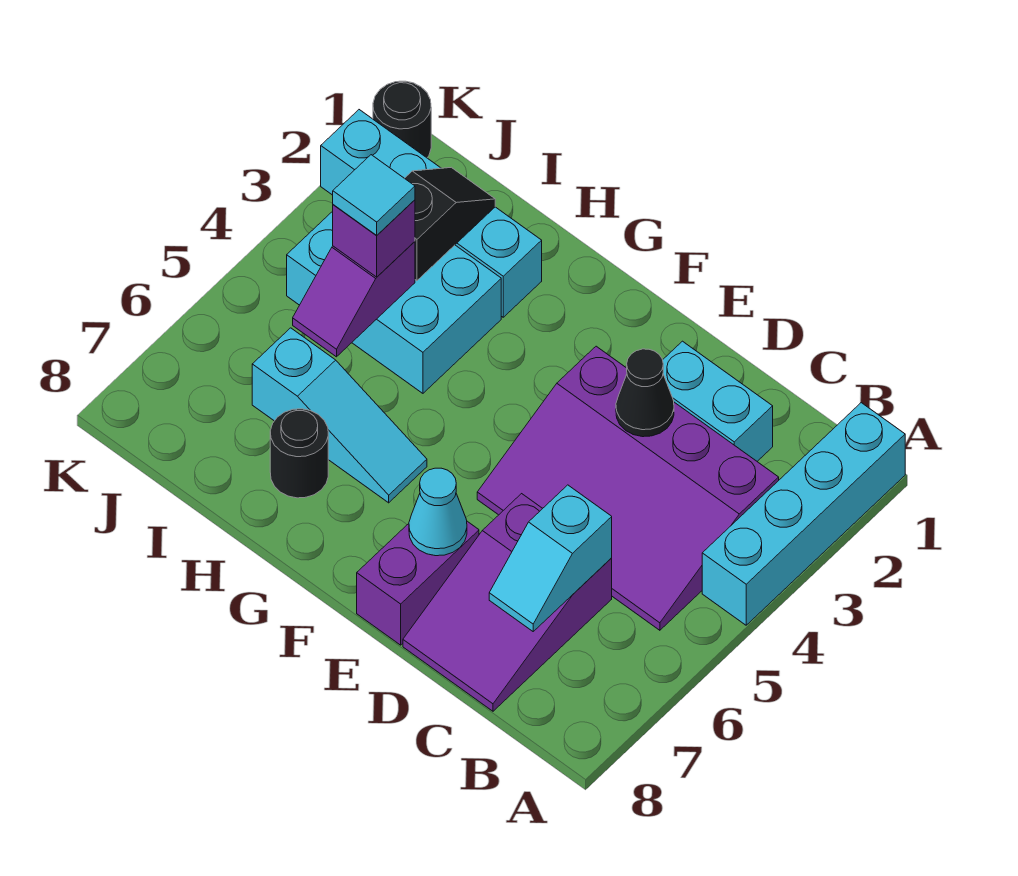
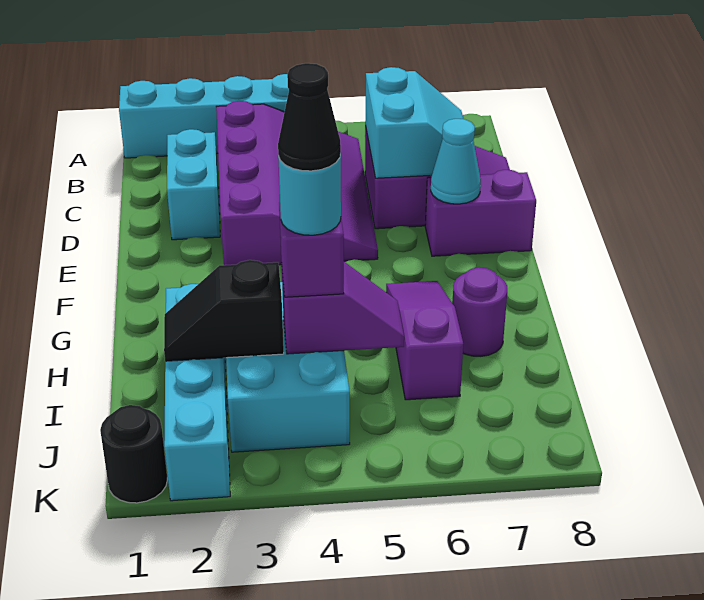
cyan 1x2 slope [489,485,612,631] -> cyan 2x2 slope [365,67,464,178]
black 1x1 cone [616,349,674,437] -> black 1x1 cone moved to [278,63,341,171]
cyan 1x3 slope [252,328,427,503] -> purple 1x3 slope [386,281,463,400]
black 1x1 round brick [270,409,328,498] -> purple 1x1 round brick [452,267,507,356]
cyan 1x1 tile [333,155,415,236] -> cyan 1x1 round brick [278,153,341,235]

